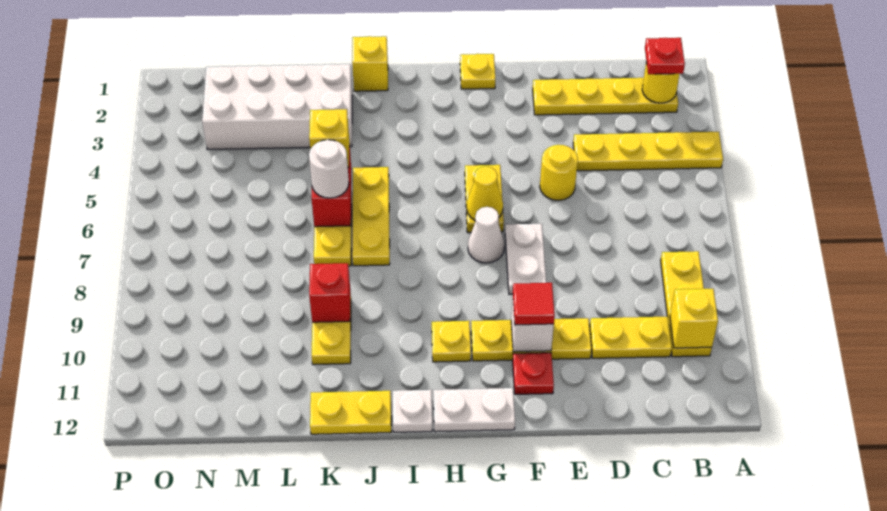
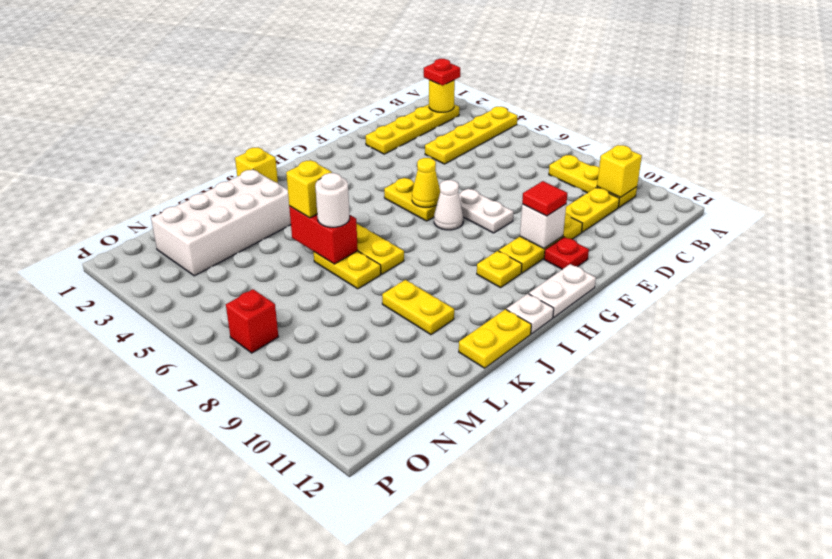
yellow 1x1 round brick [540,145,578,200] -> none
yellow 1x1 plate [460,54,495,89] -> none
red 1x1 brick [309,263,350,322] -> red 1x1 brick moved to [226,289,278,353]

